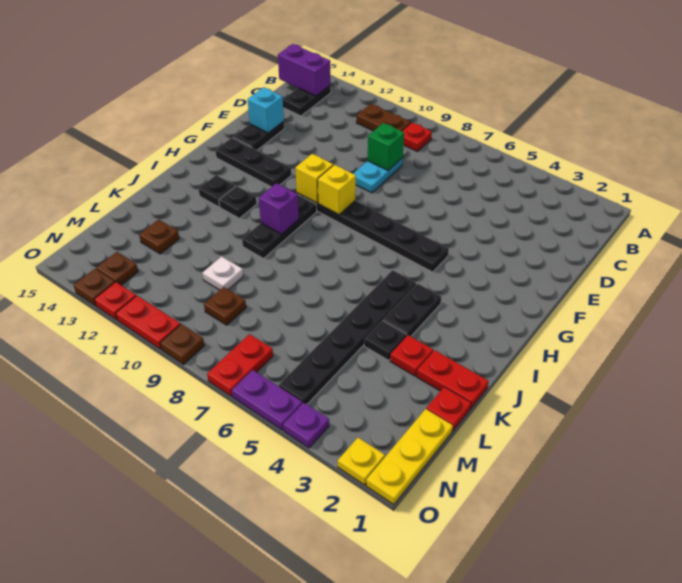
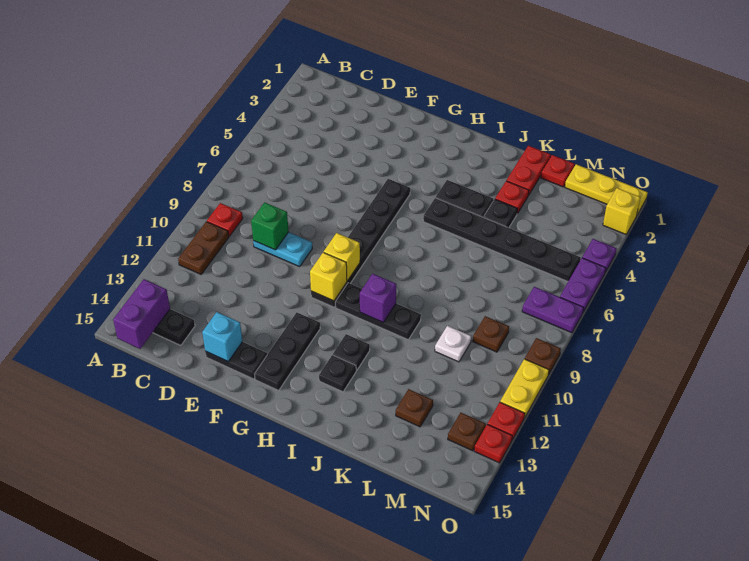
red 1x2 plate [207,334,273,396] -> purple 1x2 plate [522,287,584,333]
yellow 1x1 plate [338,438,385,485] -> yellow 1x1 brick [603,188,640,234]
red 1x2 plate [116,296,180,349] -> yellow 1x2 plate [500,359,549,418]
brown 1x1 plate [74,269,115,306] -> red 1x1 plate [474,424,512,463]

